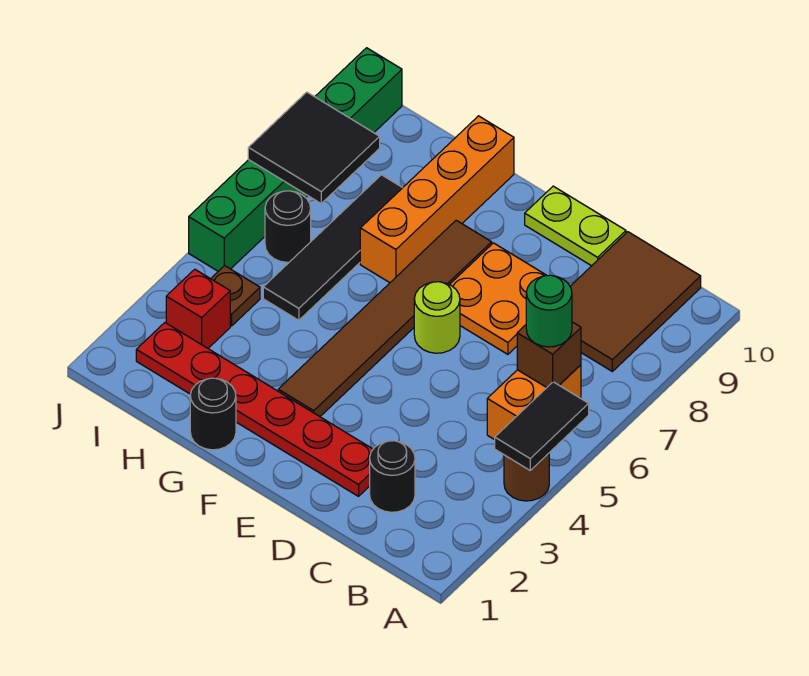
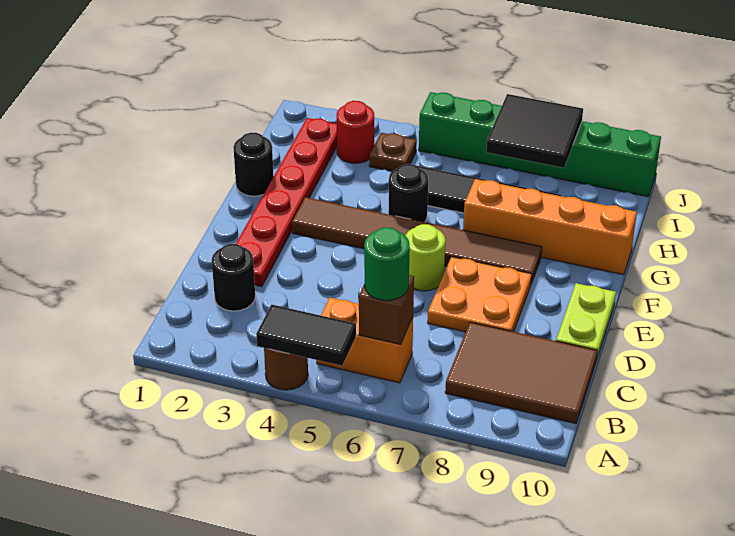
red 1x1 brick [166,269,230,348] -> red 1x1 round brick [336,101,374,163]
black 1x1 round brick [265,191,311,262] -> black 1x1 round brick moved to [388,164,428,222]

